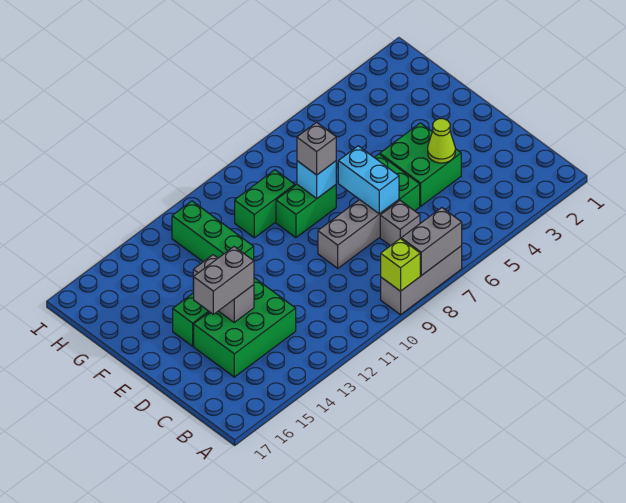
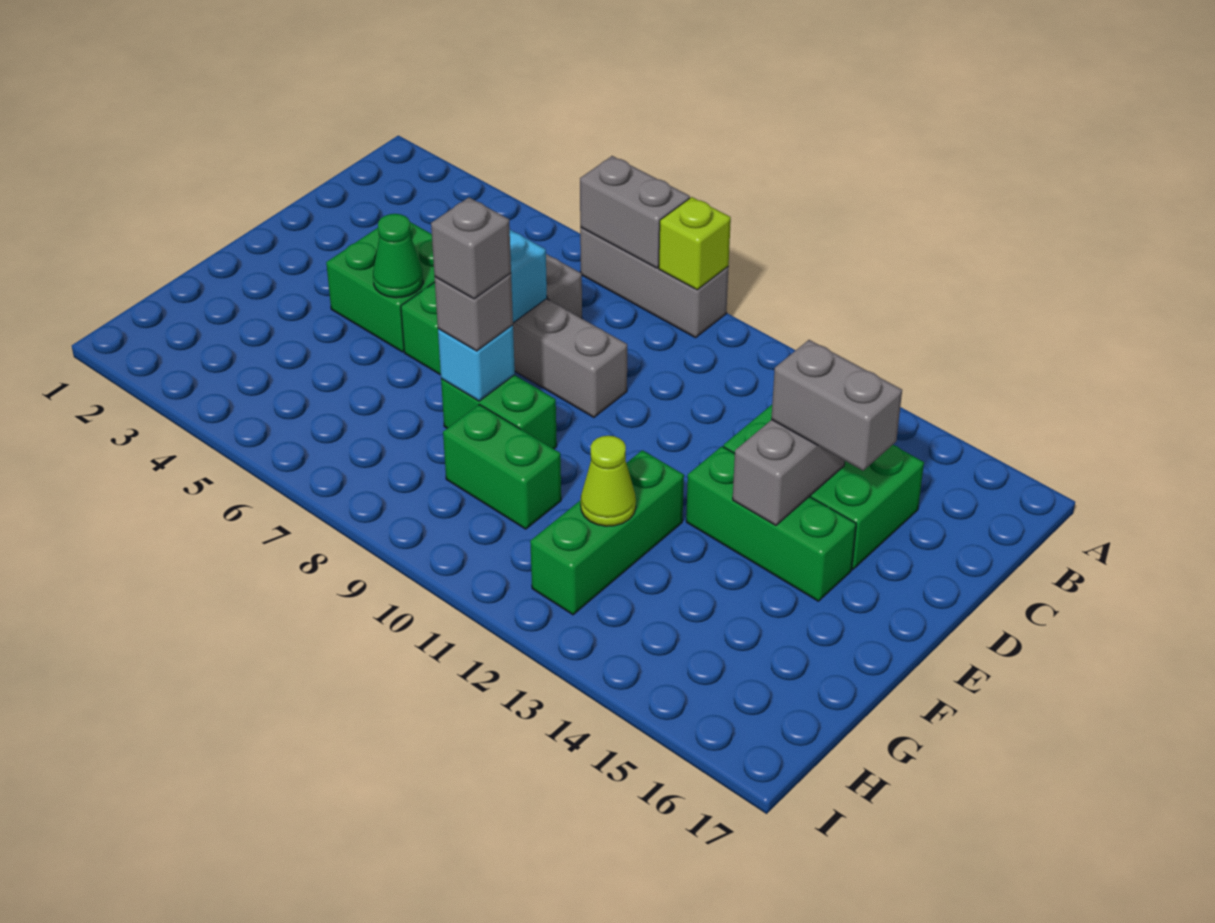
lime 1x1 cone [428,119,455,163] -> lime 1x1 cone moved to [581,436,636,526]
none -> green 1x1 cone [373,214,423,298]
none -> grey 1x1 brick [431,197,511,299]

